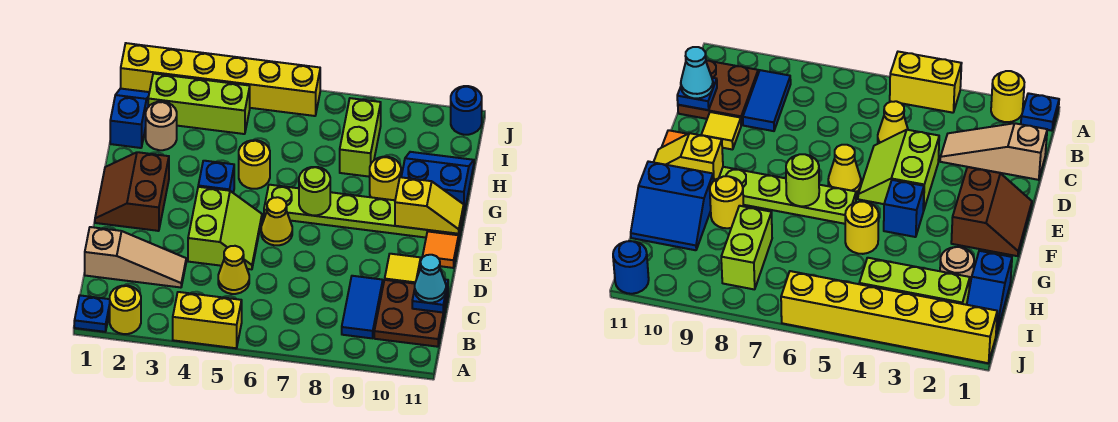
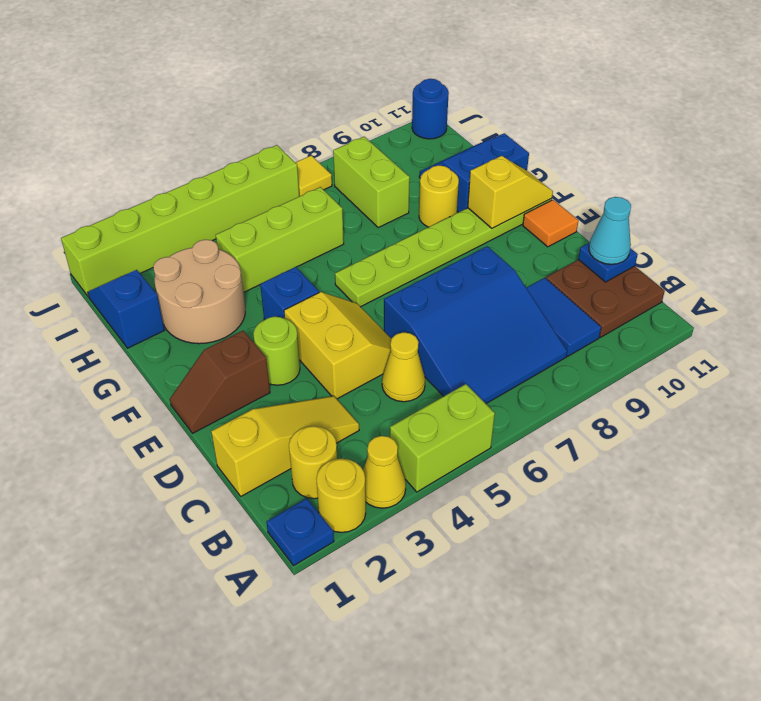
yellow 1x2 brick [173,292,242,348] -> lime 1x2 brick [390,384,495,492]
none -> blue 3x3 slope [384,246,567,403]
tan 1x3 slope [85,227,186,288] -> yellow 1x3 slope [211,396,359,496]
lime 2x2 slope [188,187,262,269] -> yellow 2x2 slope [284,292,391,399]
yellow 1x1 tile [385,254,421,284] -> yellow 1x1 tile moved to [295,155,332,196]
brown 2x2 slope [95,152,169,231] -> brown 1x2 slope [170,331,270,433]
yellow 1x1 cone [261,197,292,245] -> yellow 1x1 cone moved to [363,436,406,508]
lime 1x1 round brick [299,167,330,215] -> lime 1x1 round brick moved to [253,316,300,385]
yellow 1x1 round brick [239,140,270,189] -> yellow 1x1 round brick moved to [289,426,337,499]
tan 1x1 round brick [146,102,177,150] -> tan 2x2 round brick [153,240,245,344]
lime 1x3 brick [148,74,250,134] -> lime 1x3 brick moved to [216,187,344,292]
yellow 1x6 brick [121,43,320,116] -> lime 1x6 brick [61,145,299,297]

